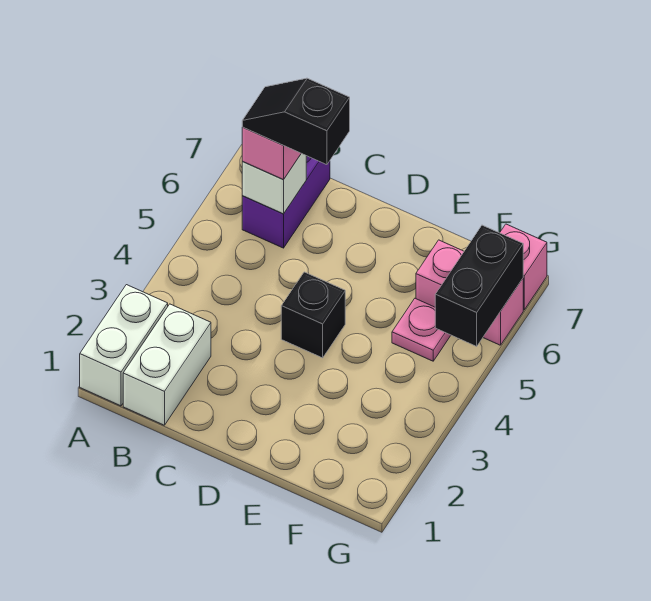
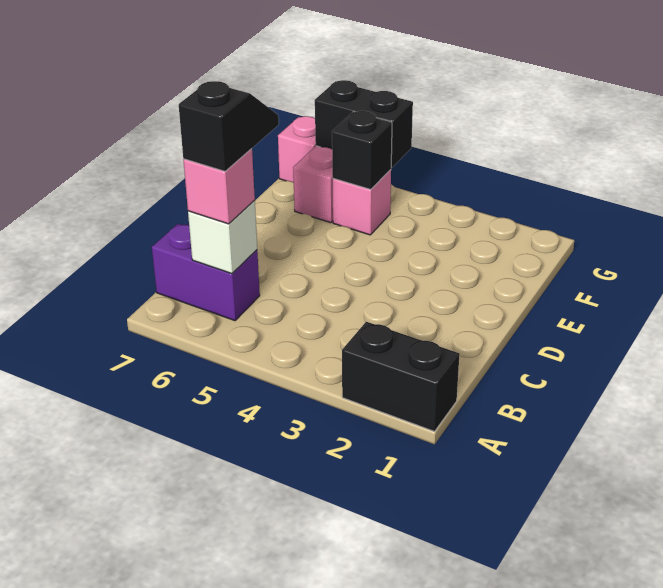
white 1x2 brick [80,285,168,406] -> black 1x2 brick [342,322,460,431]
white 1x2 brick [123,304,211,425] -> none
black 1x2 slope [242,78,350,165] -> black 1x2 slope turned to [179,81,279,171]
black 1x1 brick [281,272,345,358] -> black 1x1 brick moved to [332,111,392,189]
pink 1x1 plate [392,299,451,361] -> pink 1x1 brick [333,170,391,235]

